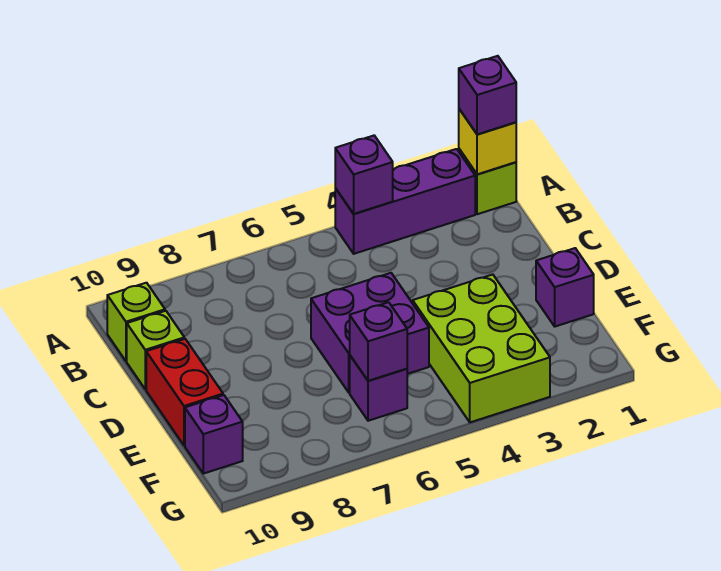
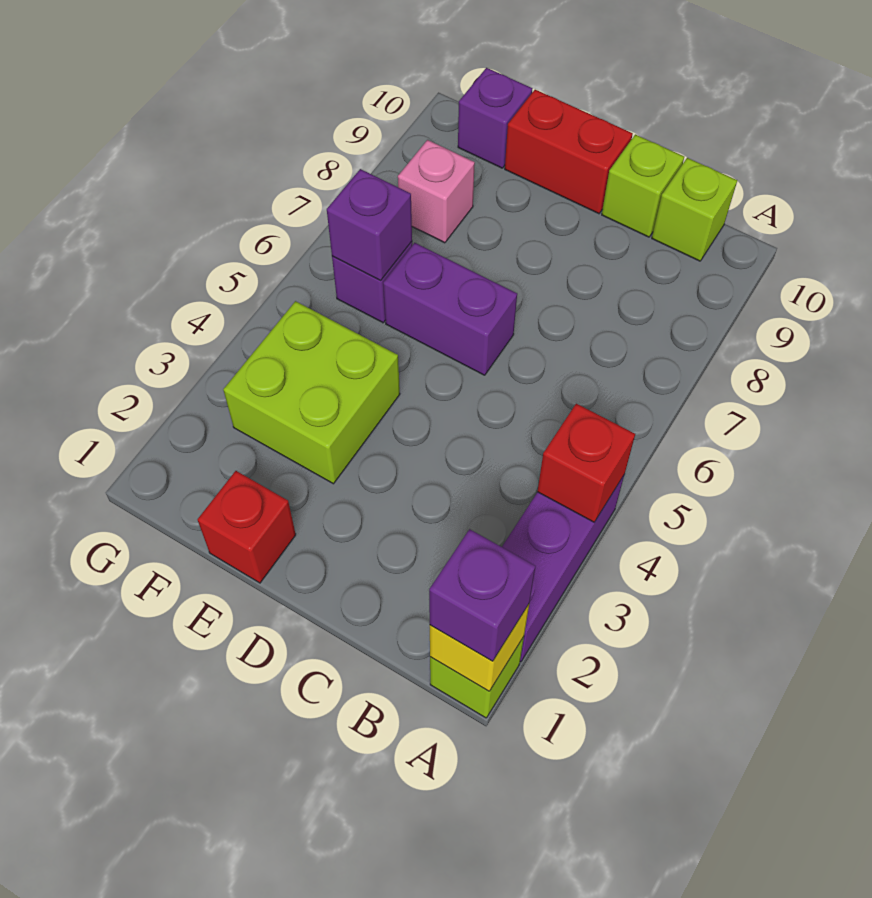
purple 1x1 brick [335,136,393,214] -> red 1x1 brick [537,404,635,522]
purple 2x2 brick [311,273,429,393] -> purple 1x2 brick [383,243,517,375]
purple 1x1 brick [536,248,594,327] -> red 1x1 brick [198,471,296,583]
lime 2x3 brick [413,275,550,422] -> lime 2x2 brick [223,301,400,484]
none -> pink 1x1 brick [398,140,475,243]

